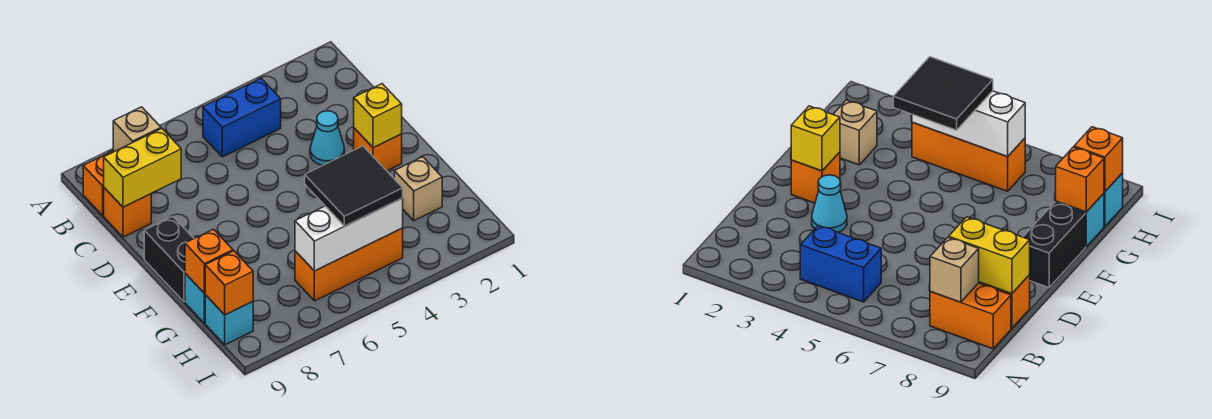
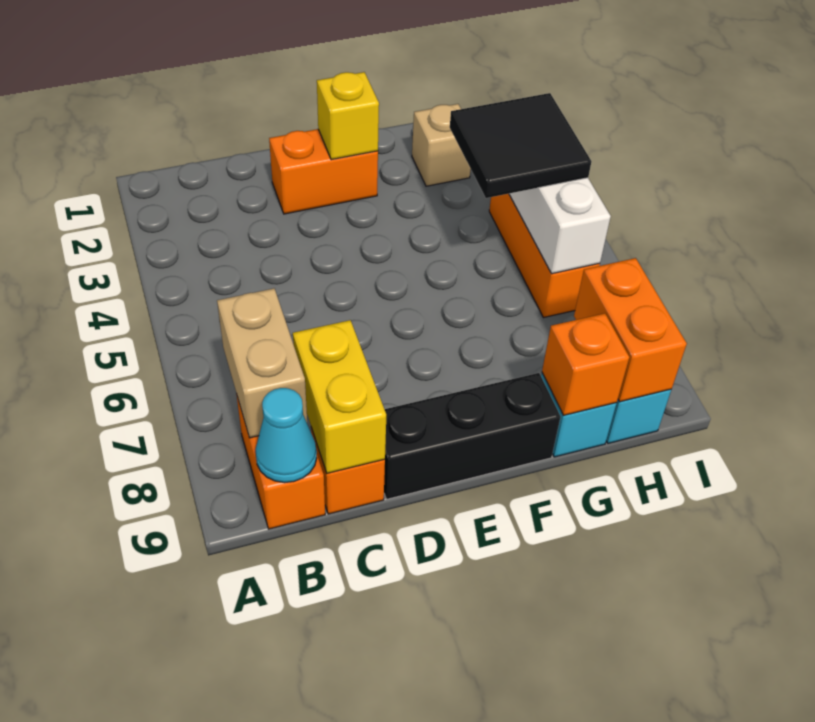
blue 1x2 brick [203,78,281,157] -> none
tan 1x1 brick [113,107,161,152] -> tan 1x2 brick [217,288,307,438]
cyan 1x1 cone [310,111,345,166] -> cyan 1x1 cone moved to [255,388,317,483]
orange 1x1 brick [354,128,402,171] -> orange 1x2 brick [269,129,378,214]
black 1x2 brick [144,216,194,302] -> black 1x3 brick [384,373,560,499]
orange 1x1 brick [205,251,253,315] -> orange 1x2 brick [574,258,687,402]

